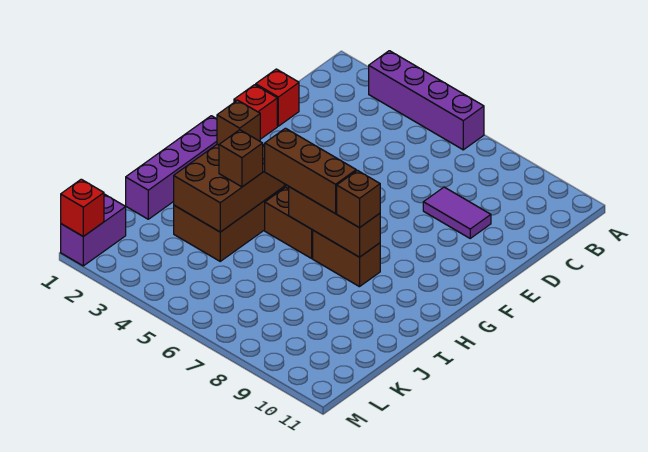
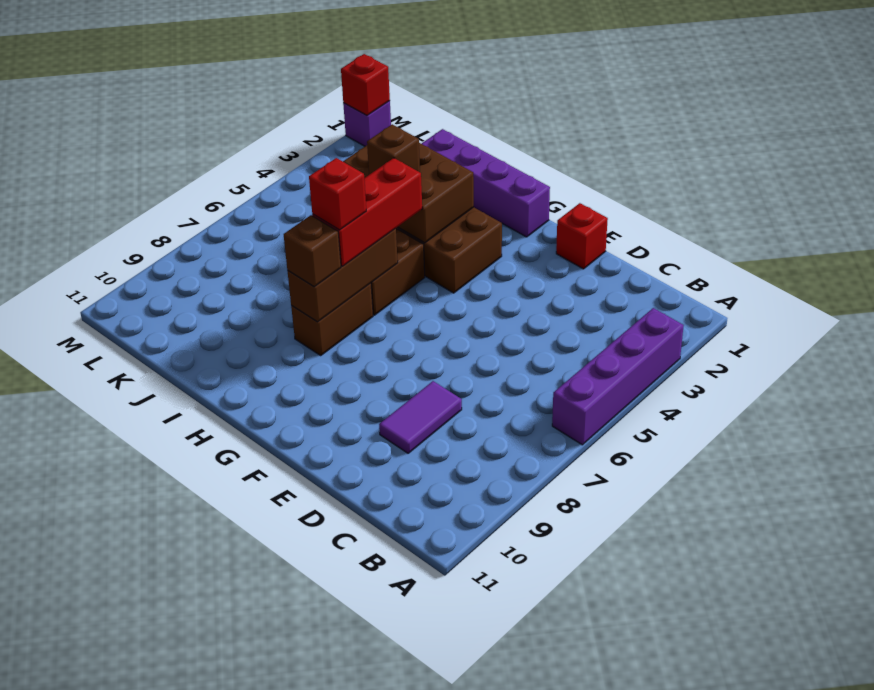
red 1x1 brick [256,69,299,126] -> red 1x1 brick moved to [309,158,366,230]
brown 1x1 brick [217,100,260,145] -> none
brown 1x3 brick [265,128,356,213] -> red 1x3 brick [312,158,422,266]
purple 1x2 brick [61,194,126,266] -> purple 1x1 brick [343,101,391,146]

